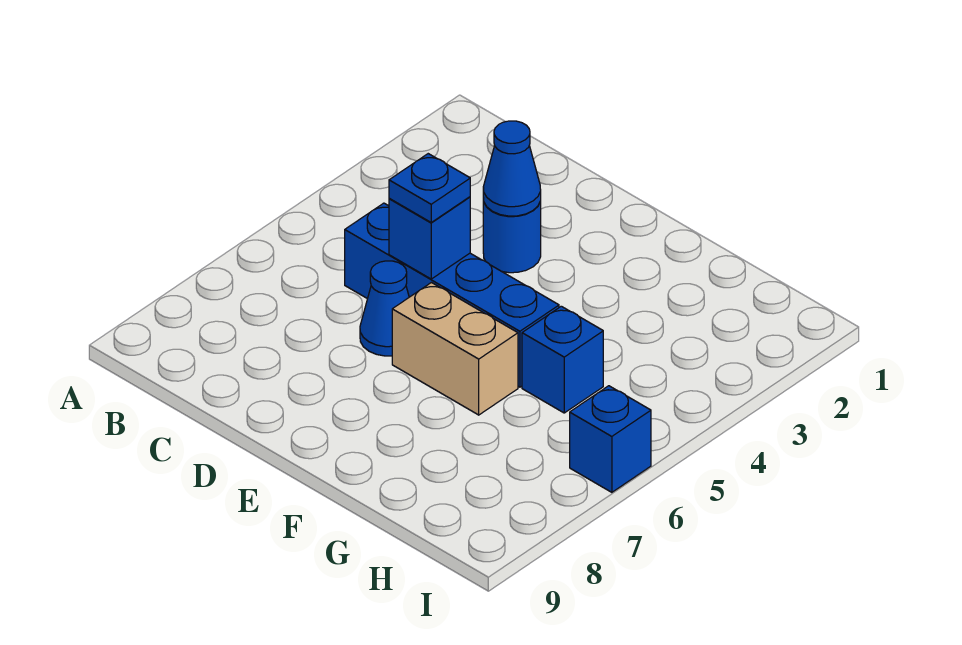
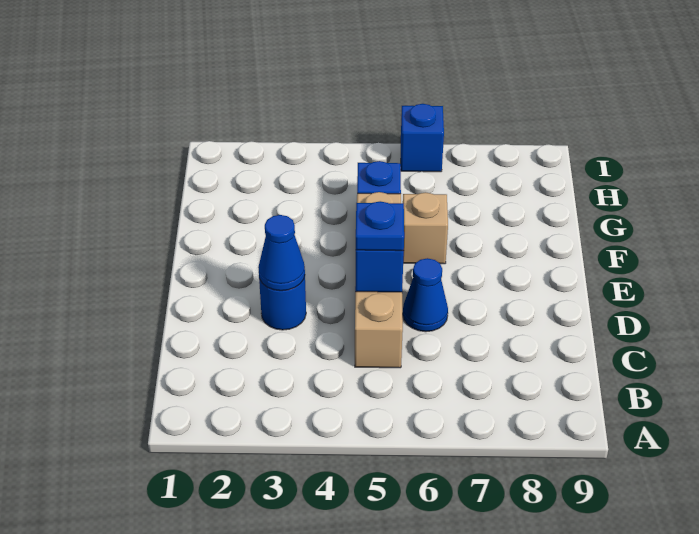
blue 1x4 brick [345,203,559,387] -> tan 1x4 brick [355,192,403,368]
tan 1x2 brick [392,283,518,415] -> tan 1x1 brick [403,192,448,264]

